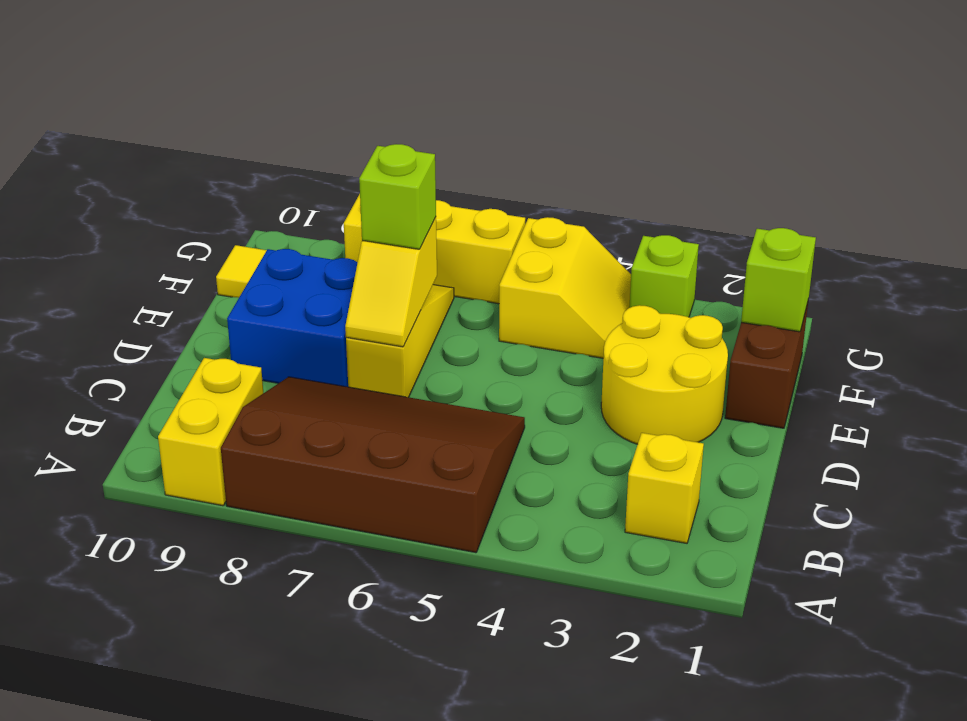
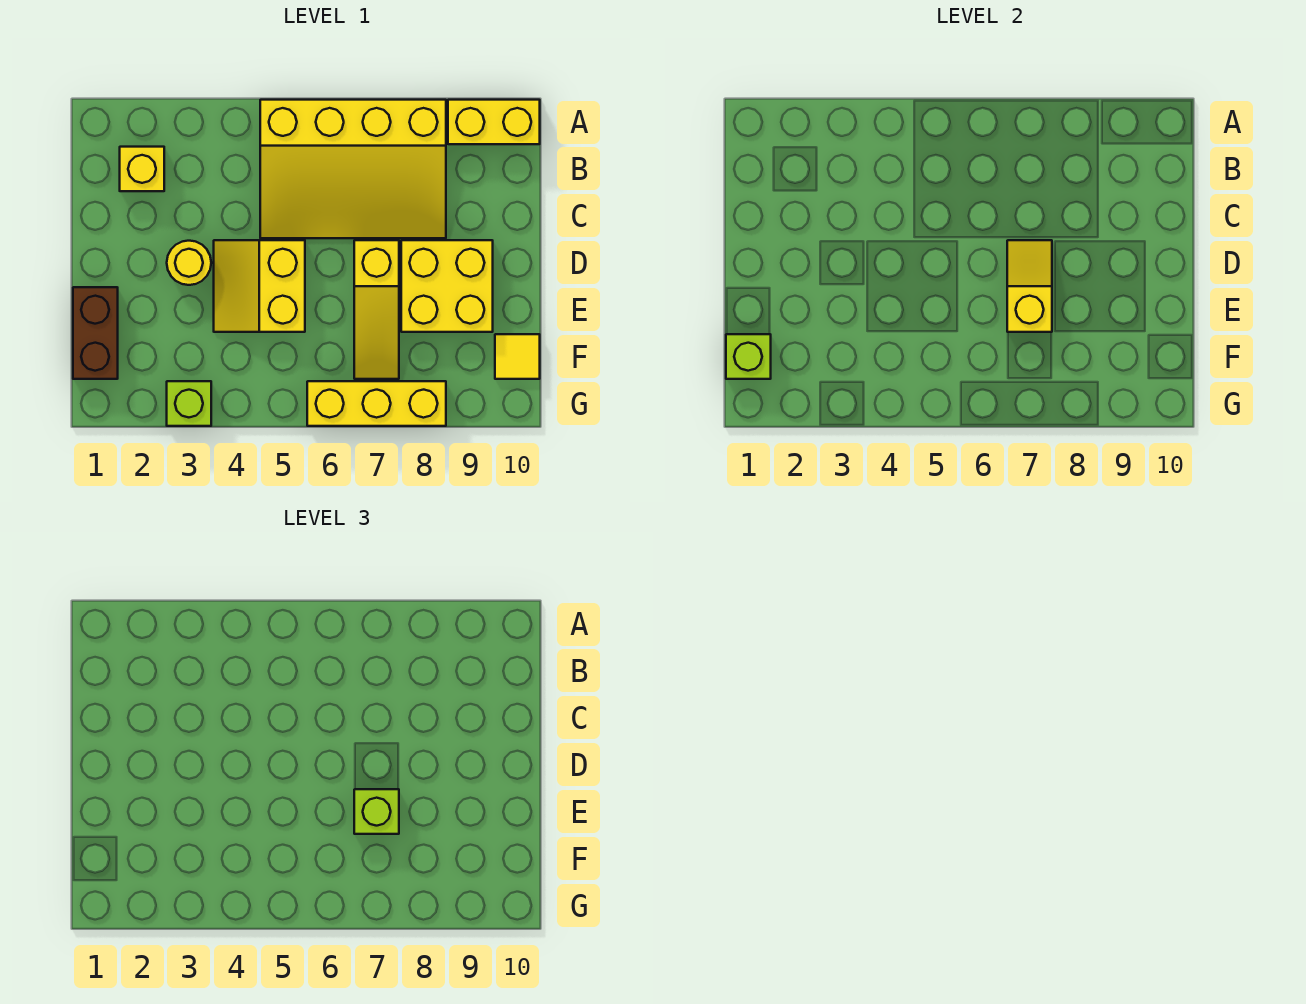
brown 3x4 slope [221,377,525,553] -> yellow 3x4 slope [260,100,446,238]
yellow 1x2 brick [158,358,263,506] -> yellow 1x2 brick turned to [448,100,540,144]
yellow 2x2 round brick [601,305,728,444] -> yellow 1x1 round brick [167,241,211,285]
blue 2x2 brick [227,249,358,387] -> yellow 2x2 brick [401,240,493,332]
yellow 2x2 slope [499,217,631,358] -> yellow 2x2 slope moved to [214,240,305,332]

